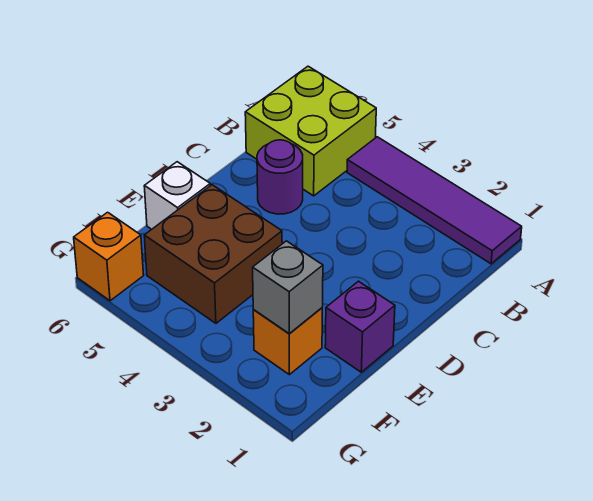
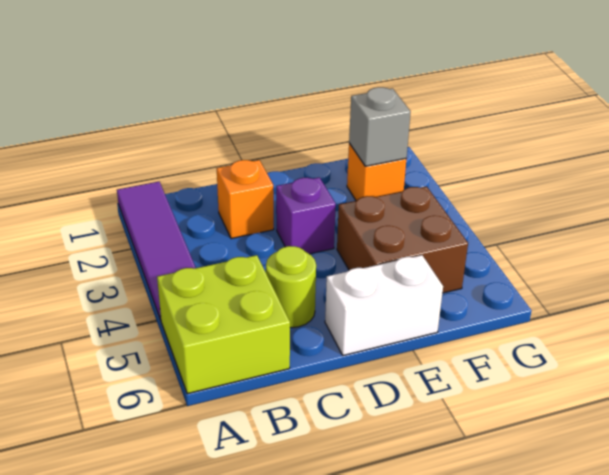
purple 1x1 round brick [257,140,303,214] -> lime 1x1 round brick [266,246,316,328]
purple 1x1 brick [325,281,395,372] -> purple 1x1 brick moved to [276,177,336,254]
white 1x1 brick [144,162,210,229] -> white 1x2 brick [325,255,443,356]
orange 1x1 brick [74,212,144,301] -> orange 1x1 brick moved to [217,160,274,239]

